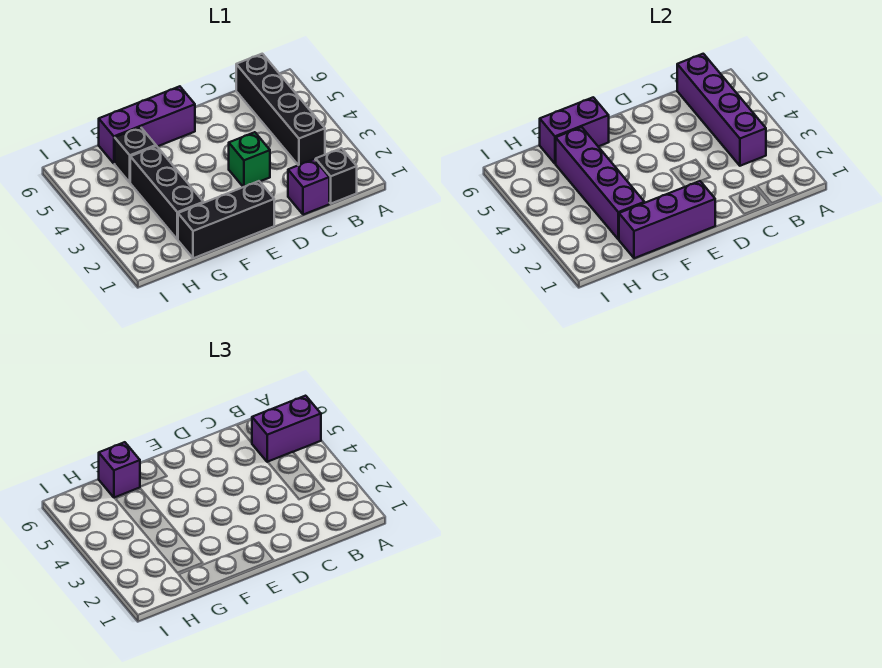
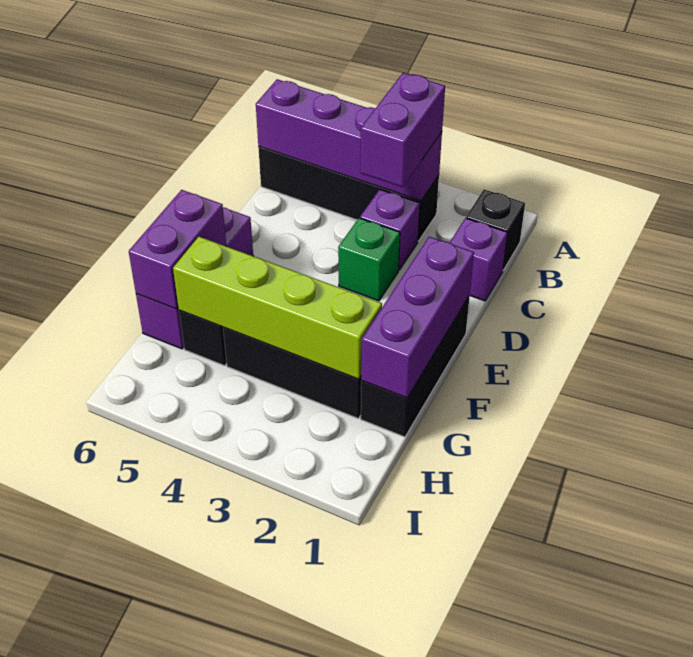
purple 1x2 brick [252,396,321,462] -> purple 1x2 brick moved to [360,73,445,187]
purple 1x4 brick [556,127,644,239] -> lime 1x4 brick [173,237,382,379]
purple 1x1 brick [99,442,140,498] -> purple 1x1 brick moved to [360,189,420,270]

